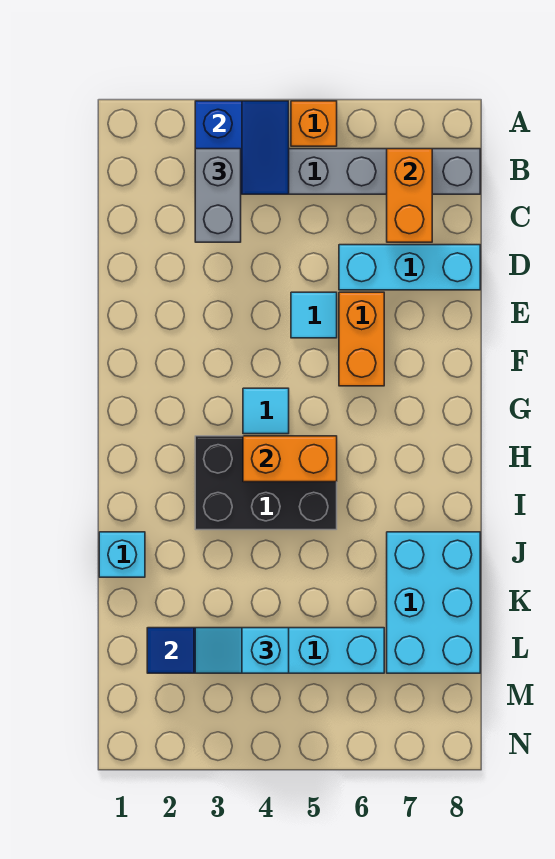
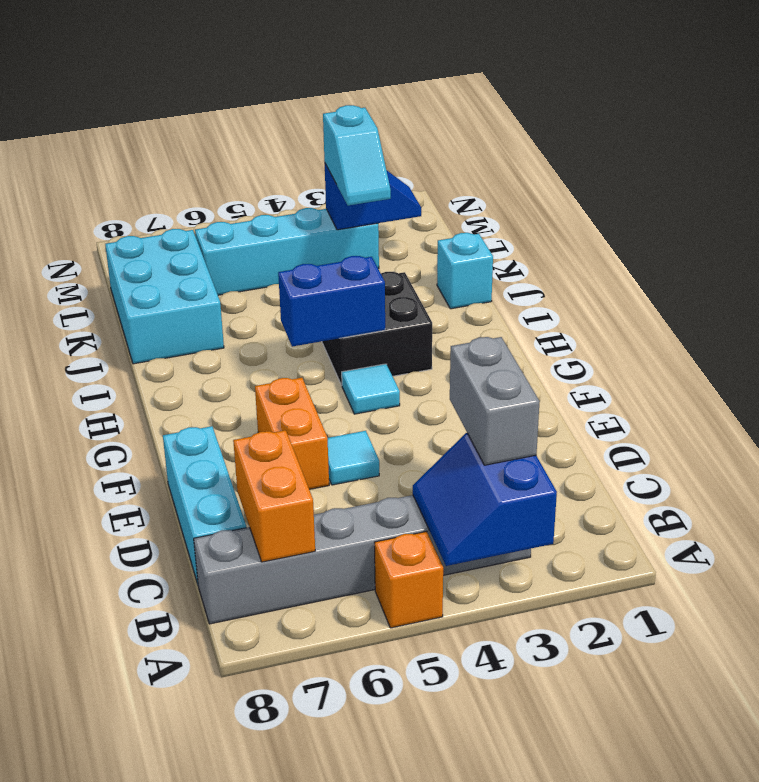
cyan 1x3 brick [339,245,480,290] -> cyan 1x3 brick turned to [163,426,246,584]
black 2x3 brick [195,436,337,530] -> black 2x2 brick [322,272,432,385]
orange 1x2 brick [243,436,337,482] -> blue 1x2 brick [278,256,385,347]
cyan 1x2 slope [195,628,289,673] -> cyan 1x2 slope turned to [323,105,391,205]

